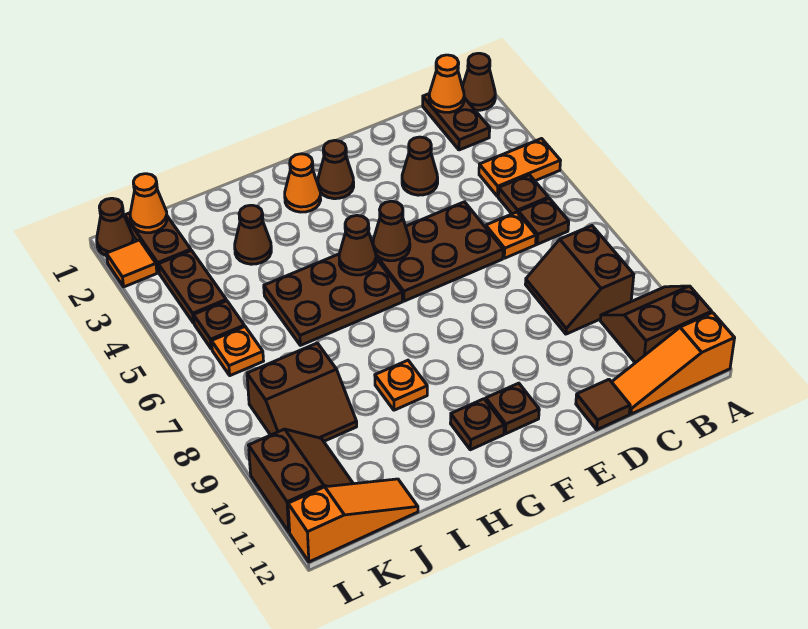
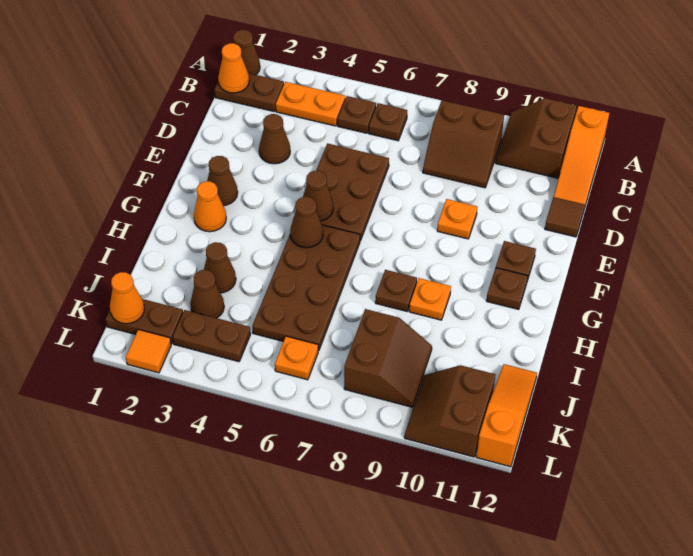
orange 1x2 plate [479,139,561,196] -> orange 1x2 plate turned to [276,82,345,126]
orange 1x1 plate [486,212,536,258] -> orange 1x1 plate moved to [437,199,477,239]
brown 2x3 plate [264,254,402,345] -> brown 2x4 plate [252,225,360,351]
brown 1x1 plate [194,301,244,349] -> brown 1x1 plate moved to [375,270,417,311]
brown 2x2 slope [249,429,353,532] -> brown 2x2 slope turned to [404,365,496,457]
brown 1x1 cone [97,198,134,256] -> brown 1x1 cone moved to [190,270,224,318]

